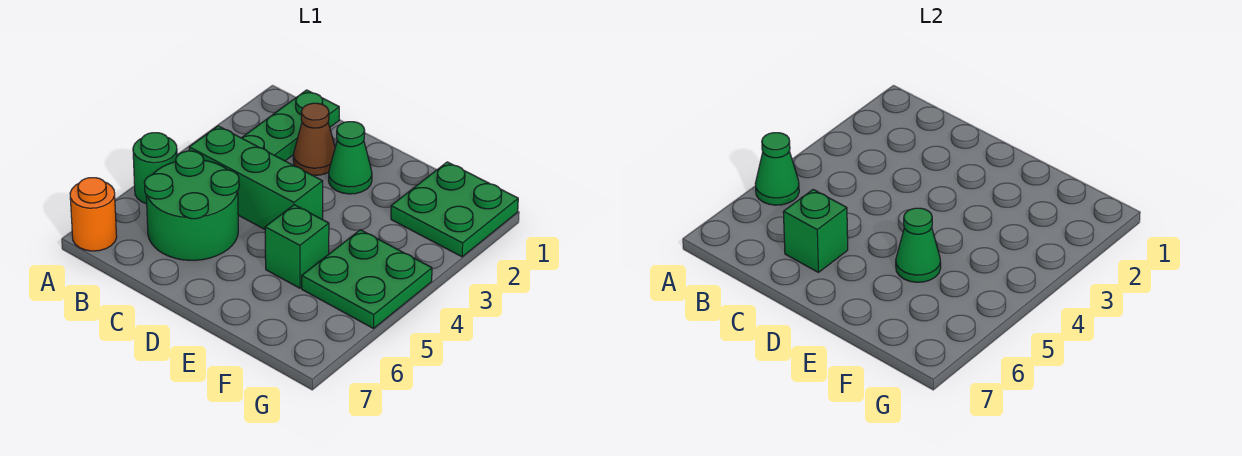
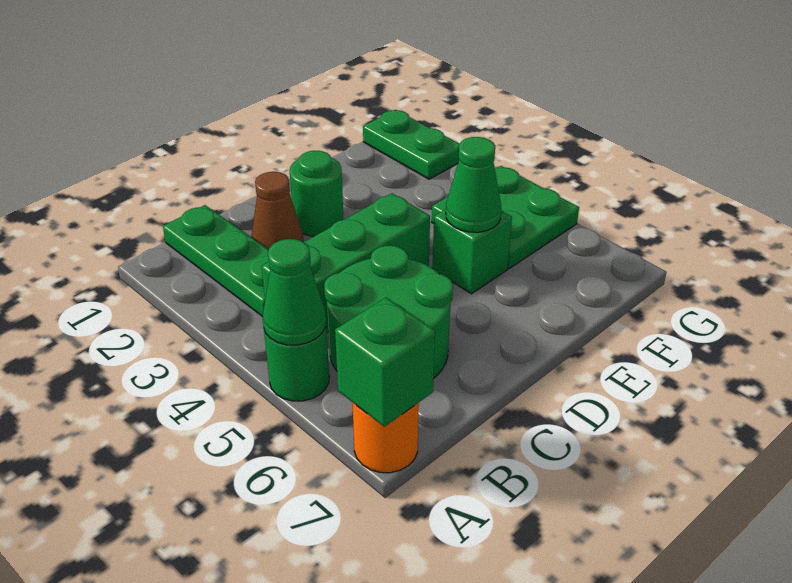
green 1x1 brick [783,190,848,272] -> green 1x1 brick moved to [335,298,435,427]
green 1x1 cone [329,122,372,194] -> green 1x1 round brick [290,151,343,236]
green 2x2 plate [391,162,518,257] -> green 1x2 plate [363,110,459,179]

